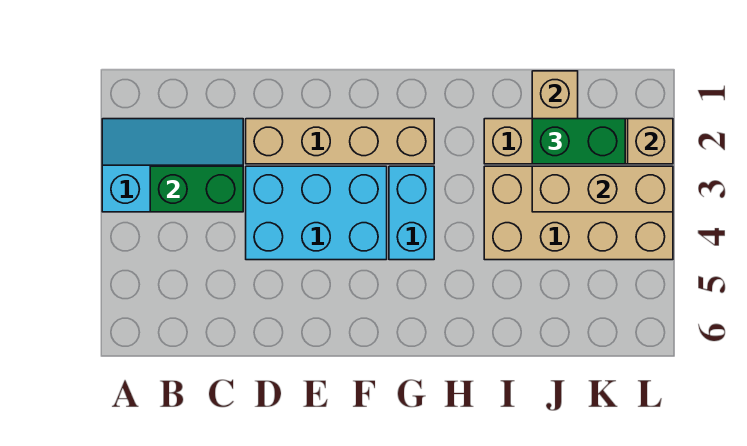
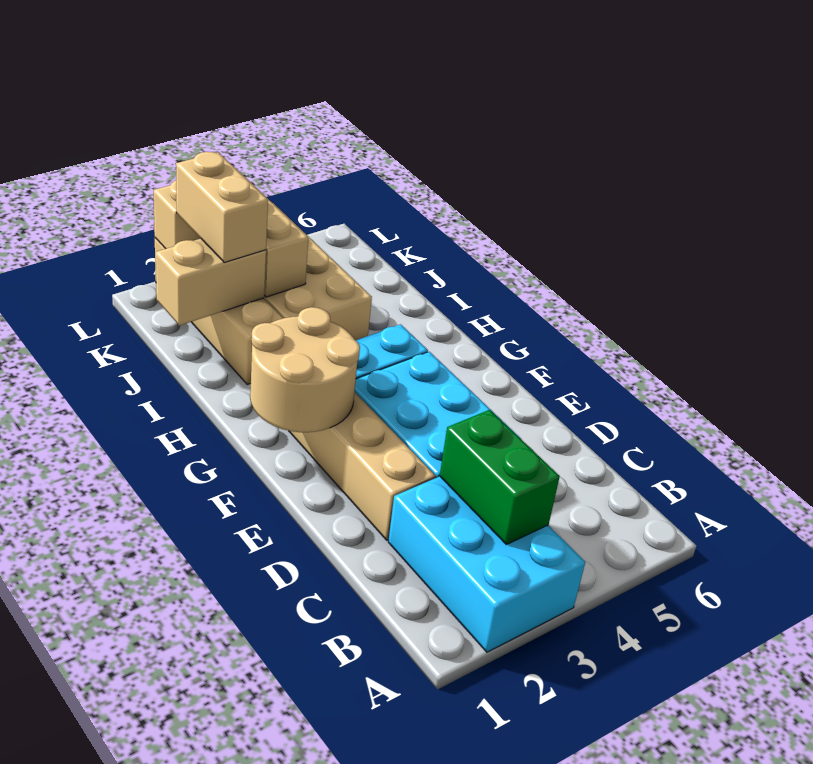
cyan 2x3 slope [102,119,243,212] -> cyan 2x3 brick [388,476,585,652]
none -> tan 2x2 round brick [250,307,360,432]
green 1x2 brick [532,119,625,164] -> tan 1x2 brick [176,152,268,262]

